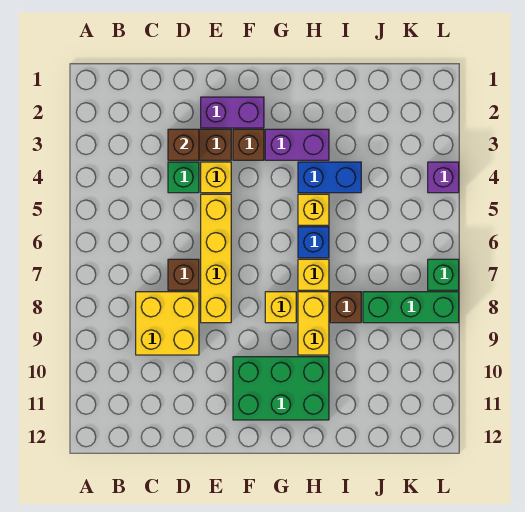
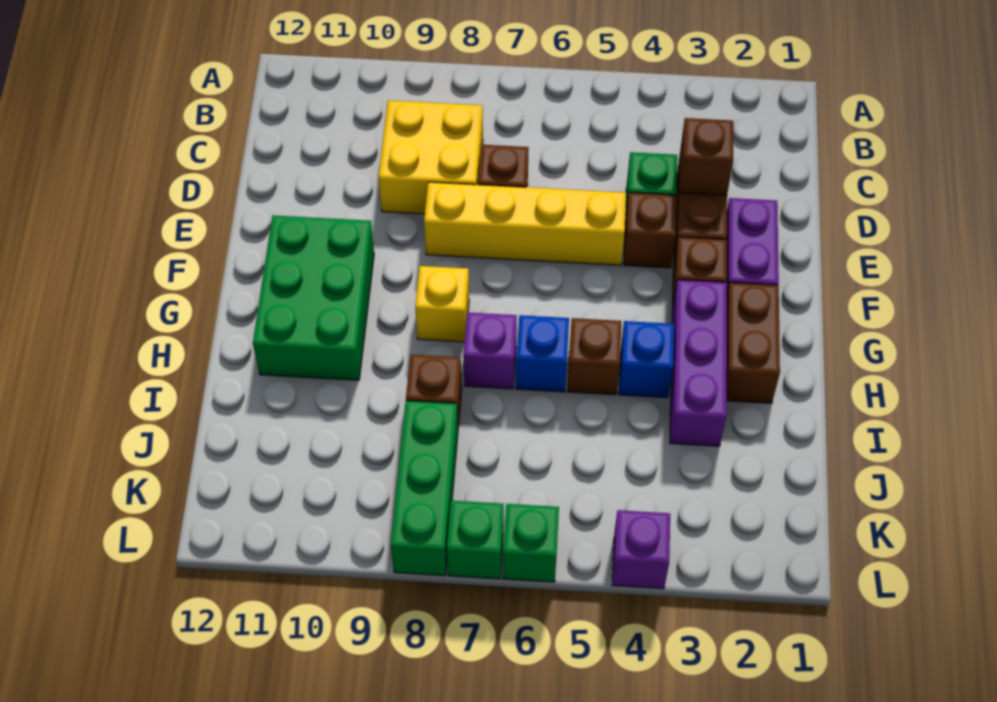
yellow 1x1 brick [201,162,231,193] -> brown 1x1 brick [624,193,676,268]
none -> brown 1x2 brick [726,283,780,404]
purple 1x2 brick [265,129,329,160] -> purple 1x3 brick [670,280,727,446]
blue 1x2 brick [298,162,361,193] -> blue 1x1 brick [619,321,674,398]
yellow 1x1 brick [298,194,329,225] -> brown 1x1 brick [567,318,621,395]
yellow 1x1 brick [298,259,329,290] -> purple 1x1 brick [463,312,517,389]
yellow 1x2 brick [298,292,329,355] -> none
none -> green 1x1 brick [503,504,559,582]

